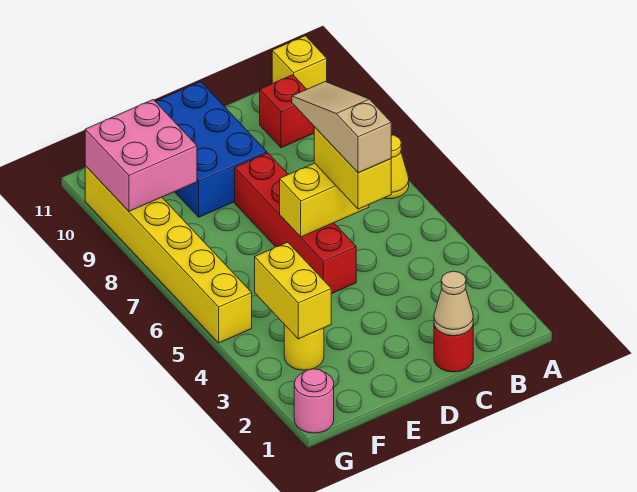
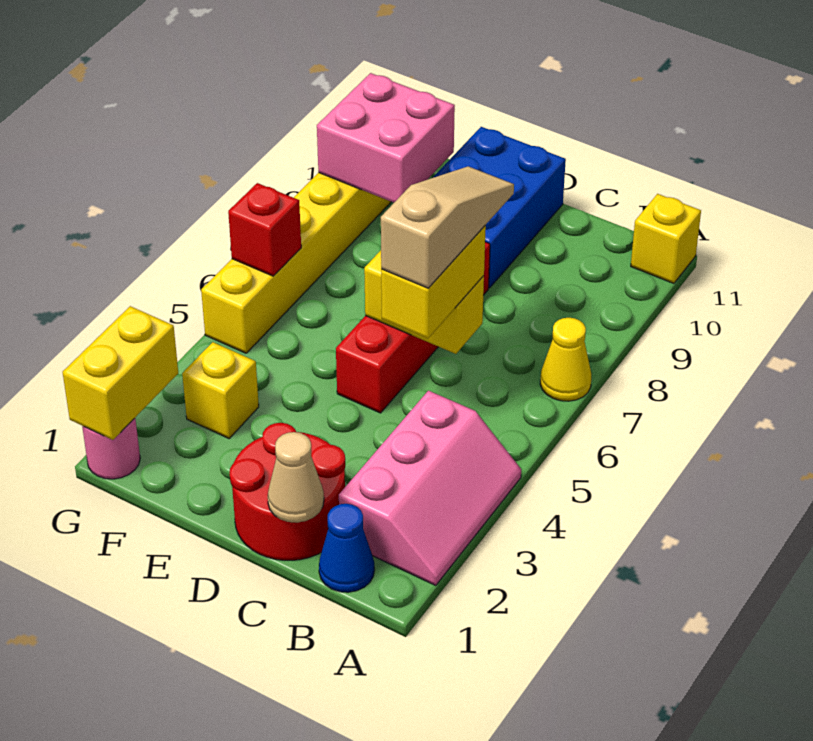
none -> pink 2x3 slope [339,391,521,585]
none -> blue 1x1 cone [319,504,374,592]
red 1x1 brick [260,75,314,148] -> red 1x1 brick moved to [228,183,301,276]
red 1x1 round brick [434,325,473,372] -> red 2x2 round brick [230,423,345,560]
yellow 1x1 round brick [284,325,324,370] -> yellow 1x1 brick [182,342,259,438]
yellow 1x2 brick [255,242,331,339] -> yellow 1x2 brick moved to [63,306,178,440]

